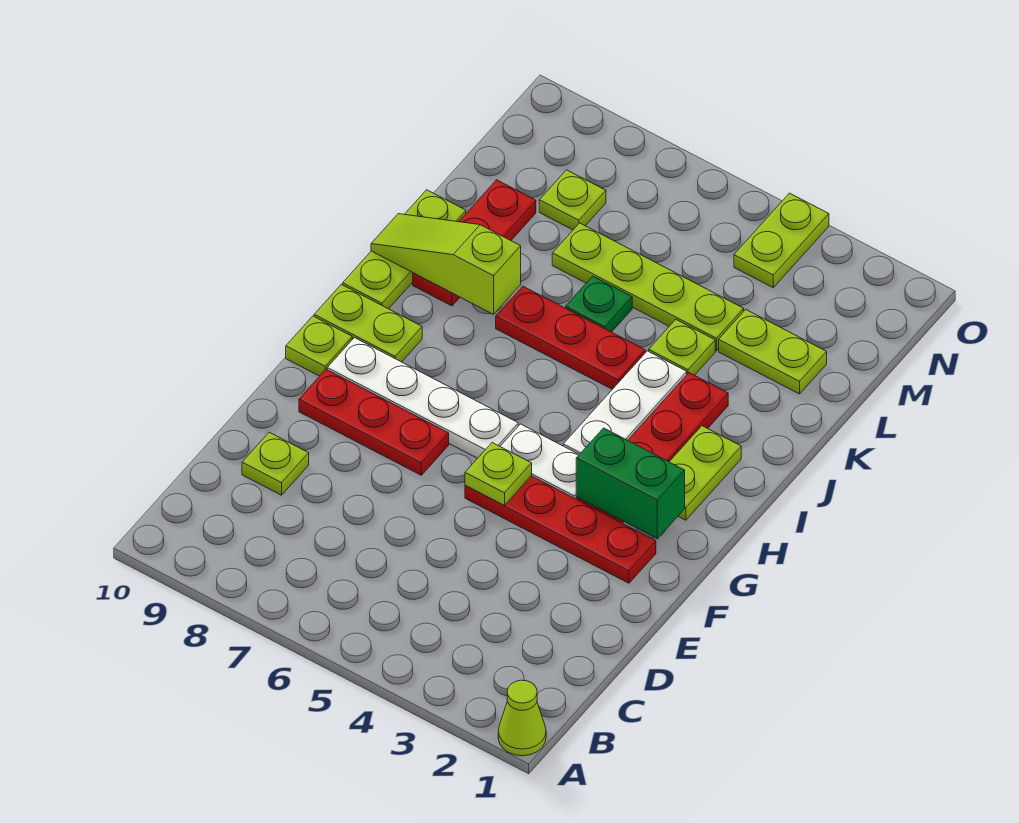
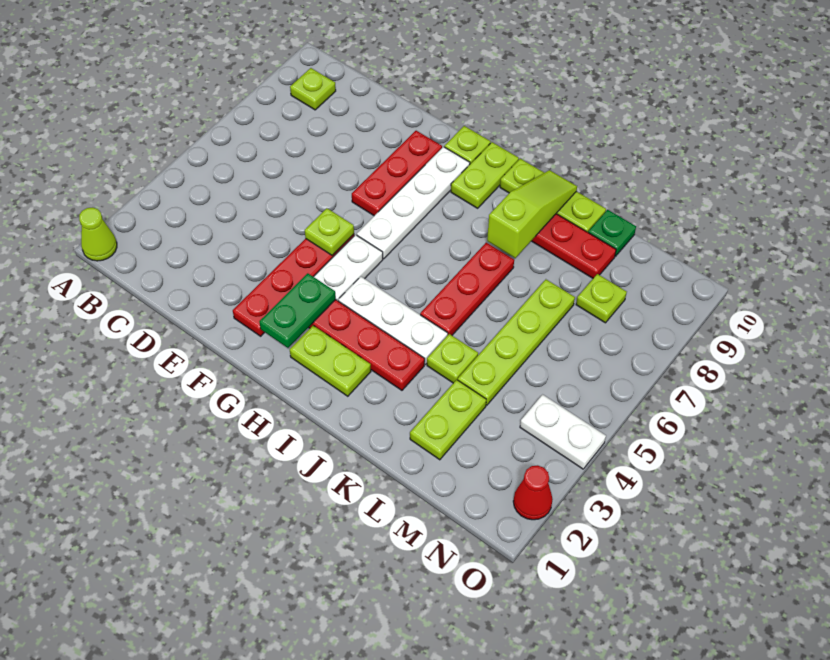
lime 1x1 plate [242,432,309,495] -> lime 1x1 plate moved to [290,68,336,110]
green 1x2 brick [576,428,685,539] -> green 1x2 plate [259,273,336,348]
green 1x1 plate [566,276,632,332] -> green 1x1 plate moved to [588,210,636,256]
lime 1x2 plate [734,193,829,288] -> white 1x2 plate [520,395,606,469]
none -> red 1x1 cone [513,465,553,520]

